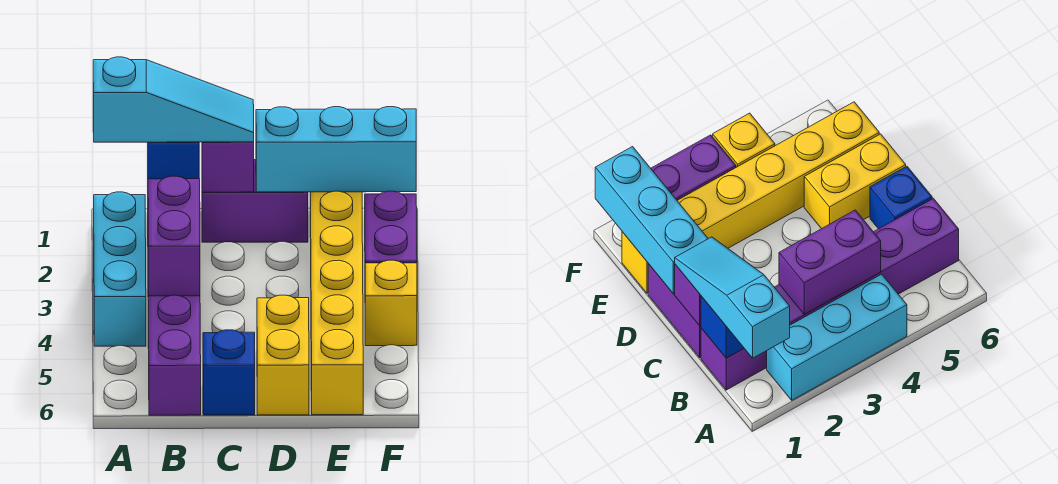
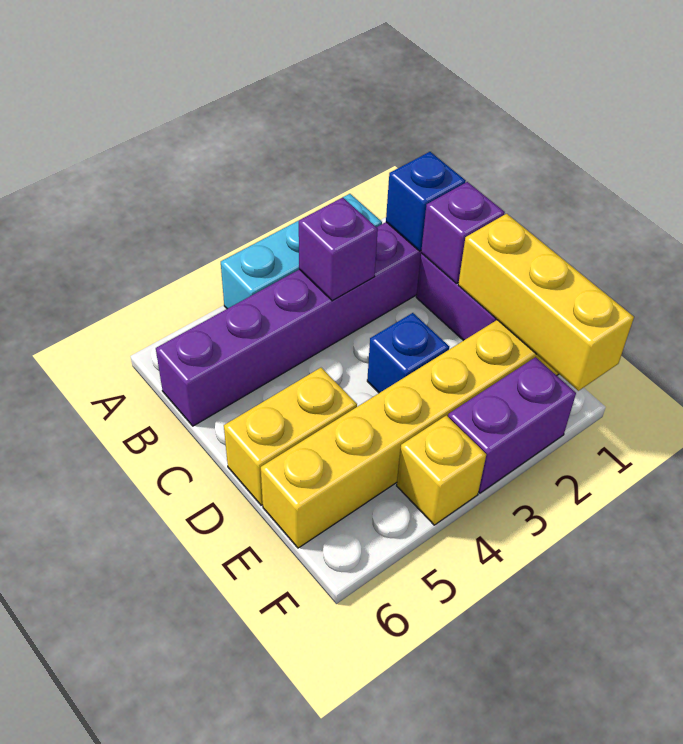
cyan 1x3 slope [93,57,254,142] -> none
purple 1x2 brick [148,176,200,296] -> purple 1x1 brick [299,197,378,301]
blue 1x1 brick [203,330,255,415] -> blue 1x1 brick moved to [367,313,449,393]
cyan 1x3 brick [256,107,416,192] -> yellow 1x3 brick [458,214,634,391]

